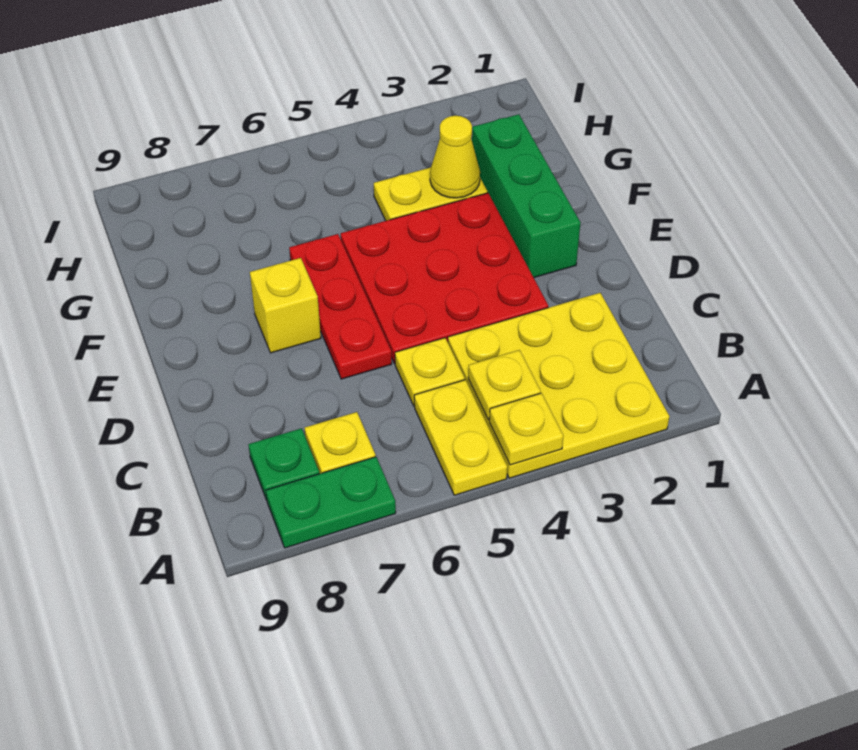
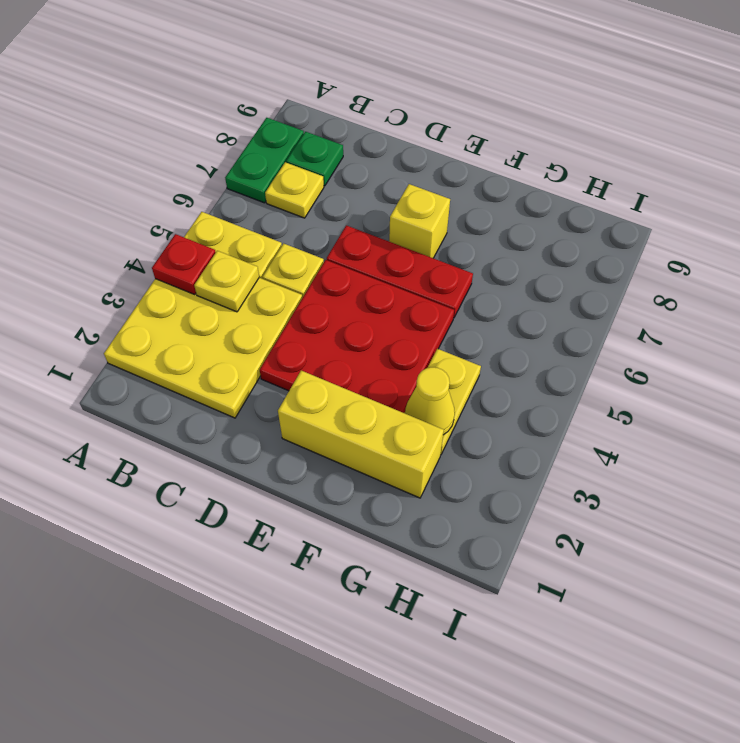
yellow 1x1 plate [489,393,564,465] -> red 1x1 plate [152,234,216,294]
green 1x3 brick [472,114,580,277] -> yellow 1x3 brick [278,371,444,498]

